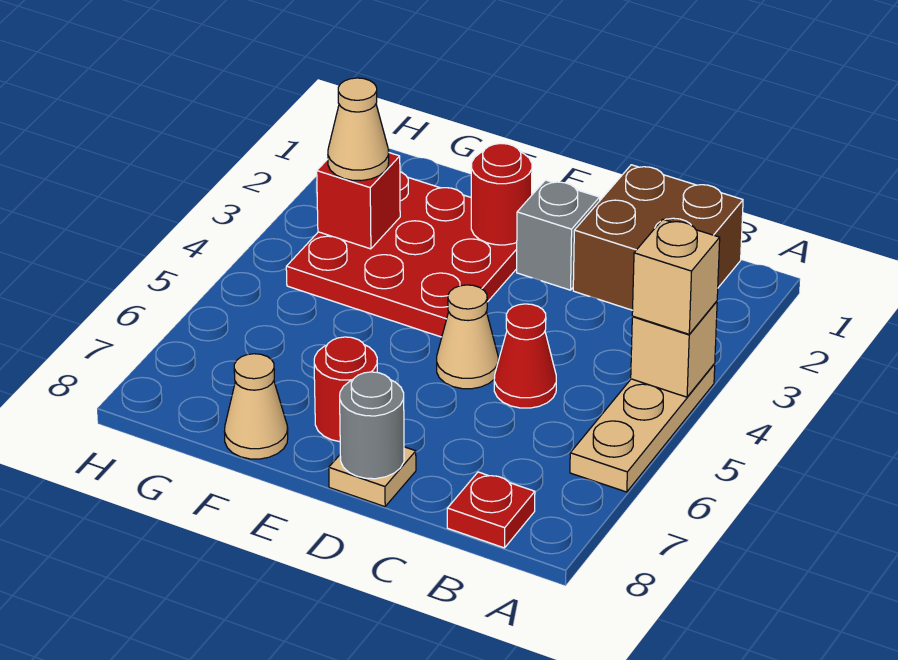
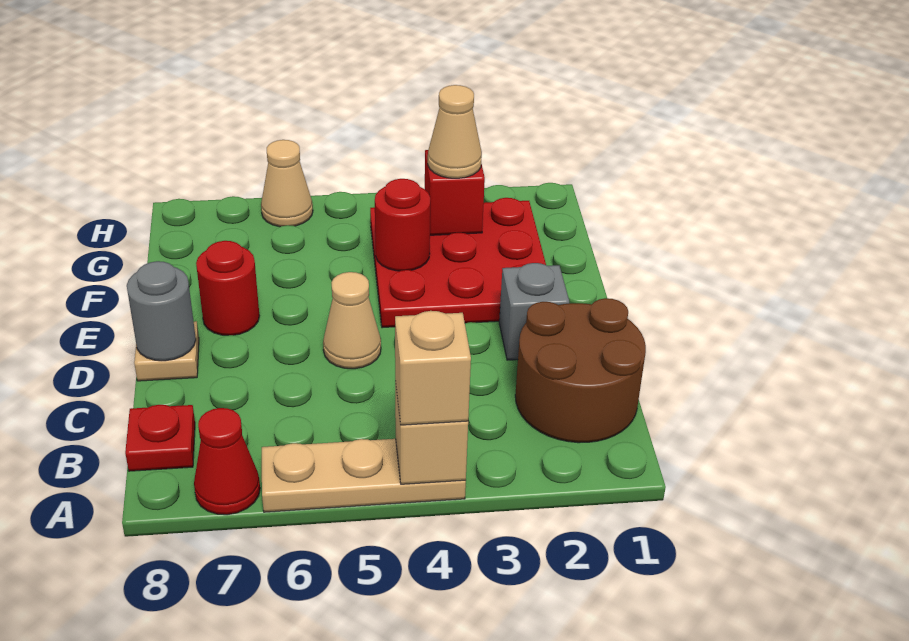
brown 2x2 brick [573,165,743,310] -> brown 2x2 round brick [515,298,646,443]
red 1x1 cone [494,304,556,408] -> red 1x1 cone moved to [194,408,260,515]
red 1x1 round brick [471,144,532,245] -> red 1x1 round brick moved to [375,179,430,271]
tan 1x1 cone [224,354,288,459] -> tan 1x1 cone moved to [261,140,313,227]

